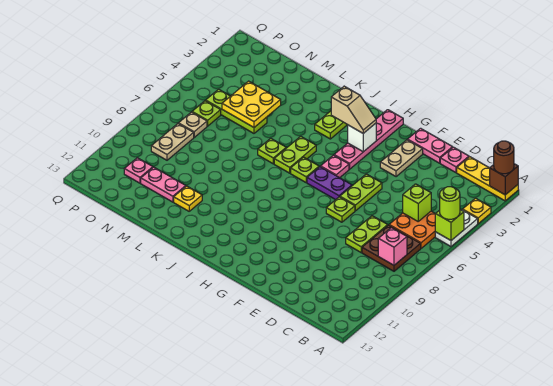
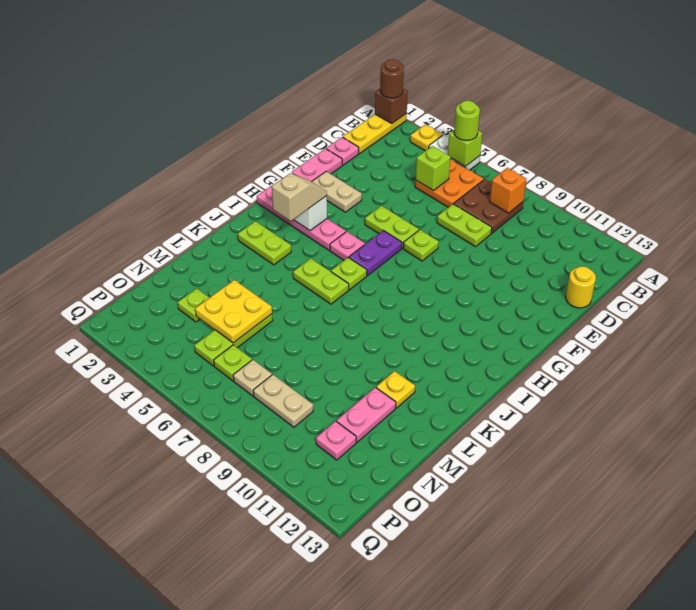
pink 1x1 brick [378,228,407,265] -> orange 1x1 brick [490,168,526,213]
none -> yellow 1x1 round brick [566,267,596,308]
lime 1x1 plate [258,138,286,164] -> lime 1x1 plate moved to [178,288,209,322]

